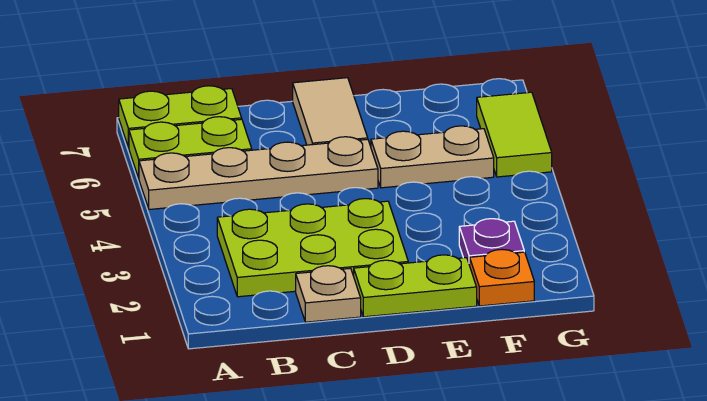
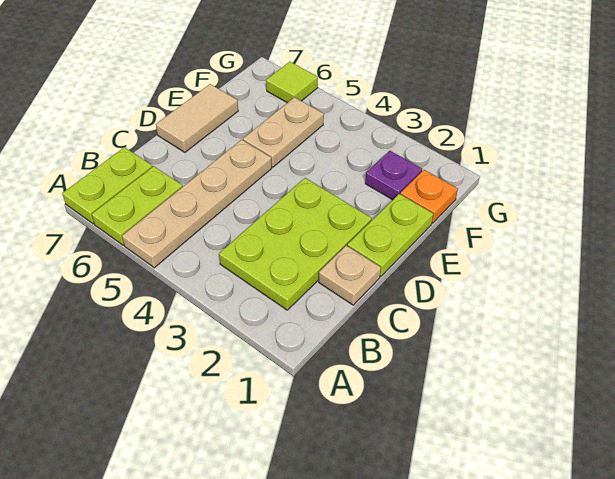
tan 1x2 tile [293,78,368,145] -> tan 1x2 tile turned to [156,84,238,152]
lime 1x2 tile [477,92,552,177] -> lime 1x1 tile [266,62,318,103]

